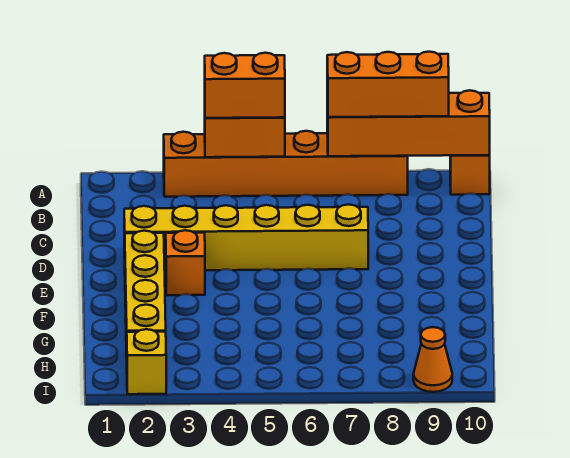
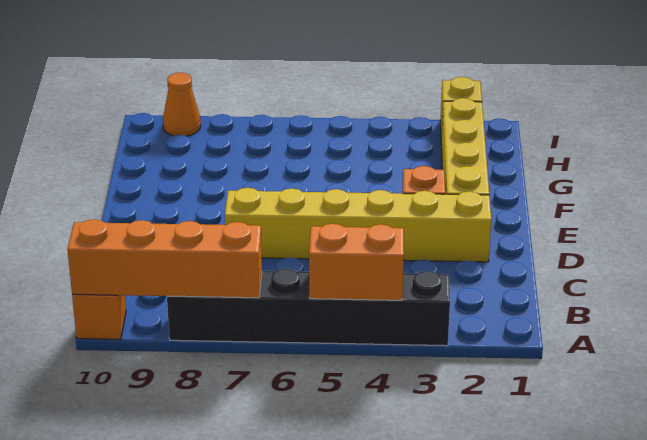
orange 1x6 brick [164,131,408,197] -> black 1x6 brick [167,268,450,346]
orange 1x2 brick [205,53,285,118] -> none
orange 1x3 brick [327,52,449,117] -> none

